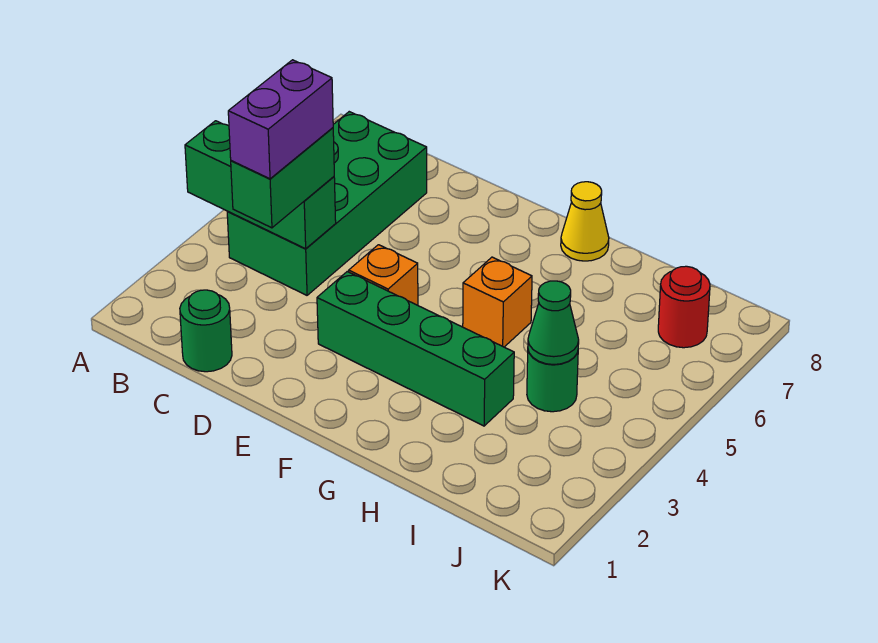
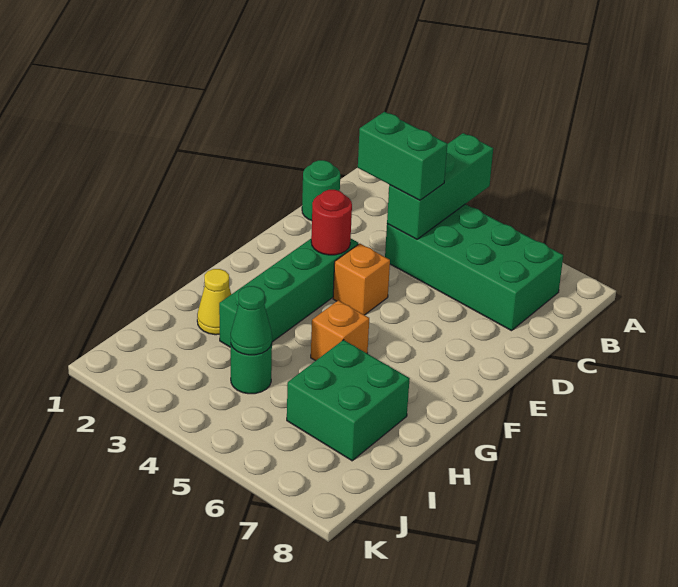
purple 1x2 brick [228,60,333,179] -> none
yellow 1x1 cone [561,182,609,261] -> yellow 1x1 cone moved to [197,269,231,335]
none -> green 2x2 brick [287,340,410,461]
red 1x1 round brick [658,266,710,348] -> red 1x1 round brick moved to [311,190,352,255]

